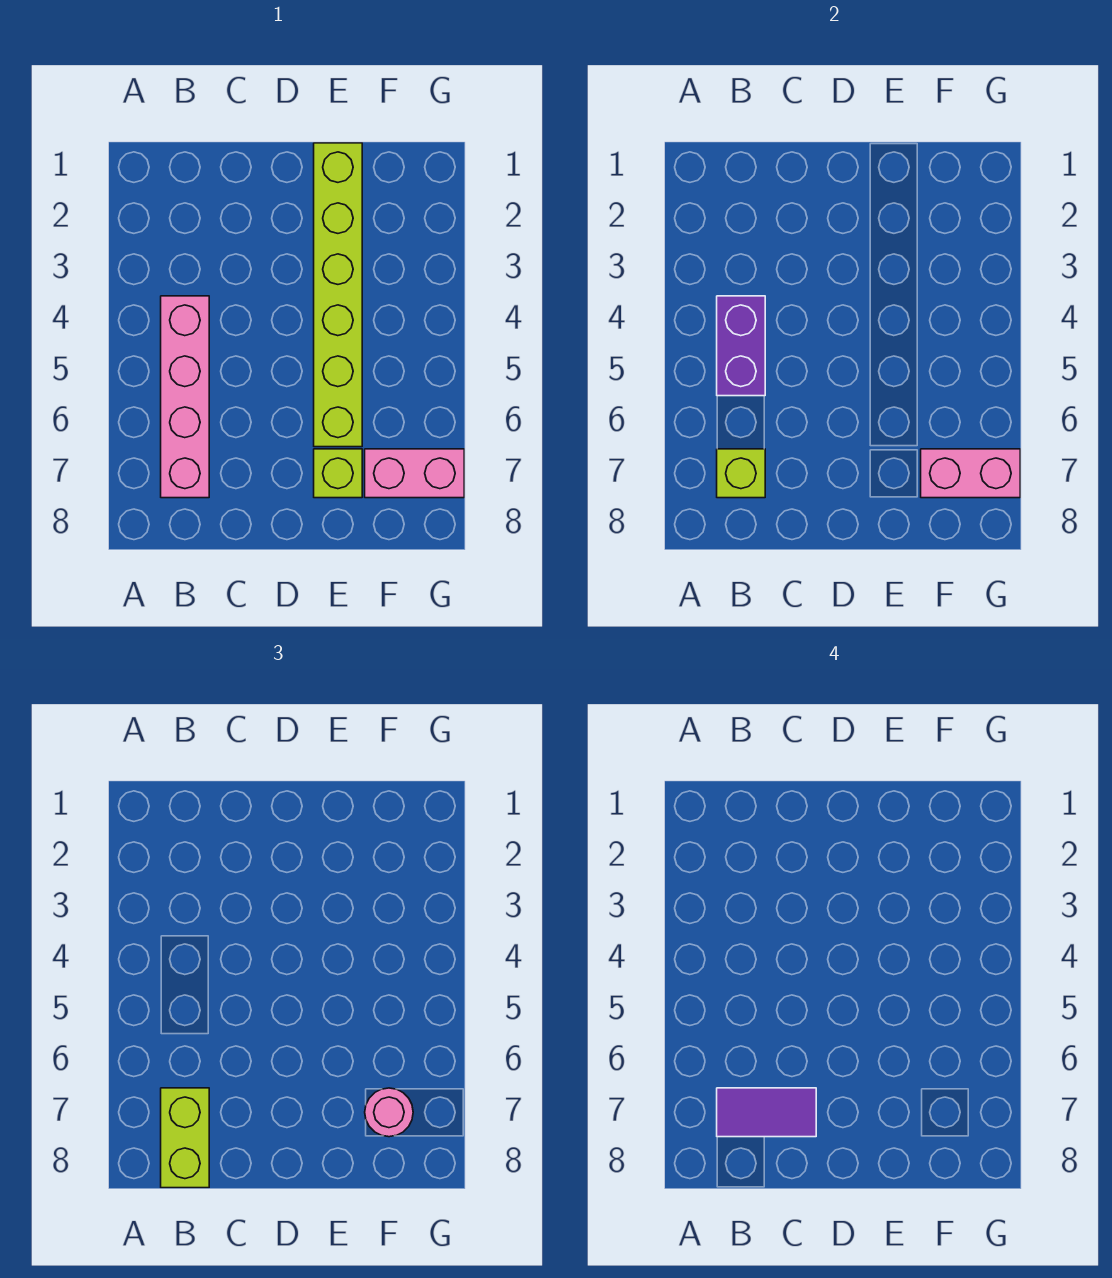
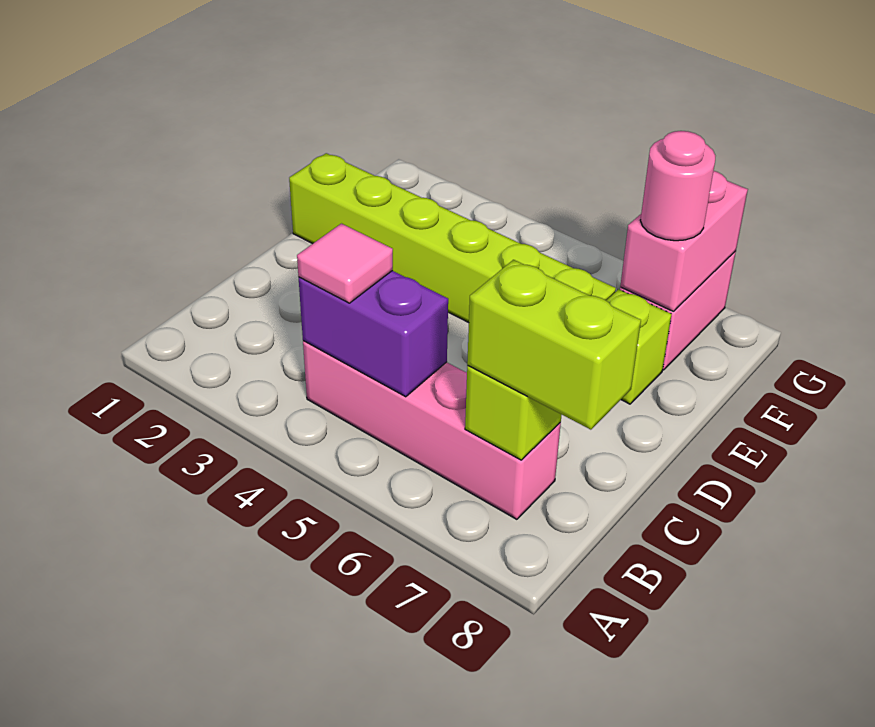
none -> pink 1x1 tile [297,224,393,303]
purple 1x2 tile [717,1088,816,1137] -> none

